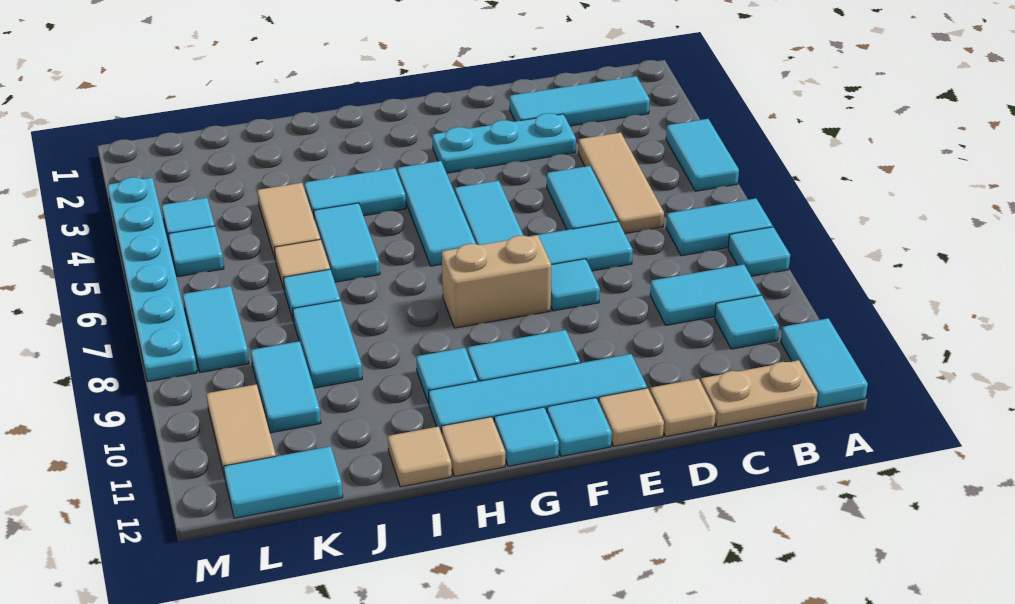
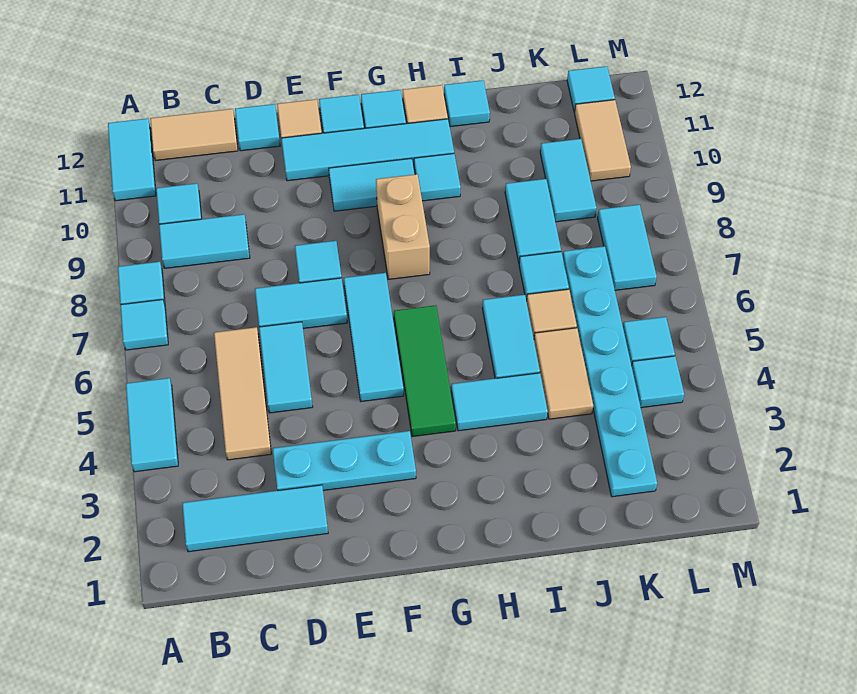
cyan 1x2 tile [666,198,773,256] -> cyan 1x1 tile [120,300,168,350]
tan 1x2 plate [701,360,818,427] -> tan 1x2 tile [150,109,238,161]
tan 1x1 tile [650,379,716,437] -> cyan 1x1 tile [235,104,280,151]
tan 1x2 brick [442,235,551,328] -> tan 1x2 brick turned to [376,174,430,279]
cyan 1x3 tile [398,161,476,266] -> green 1x3 tile [394,305,456,437]
tan 1x1 tile [388,426,452,487] -> cyan 1x1 tile [444,80,490,127]
cyan 1x2 tile [224,446,343,518] -> cyan 1x1 tile [567,66,615,112]
cyan 1x6 plate [107,177,197,382] -> cyan 1x6 plate moved to [563,246,657,497]

